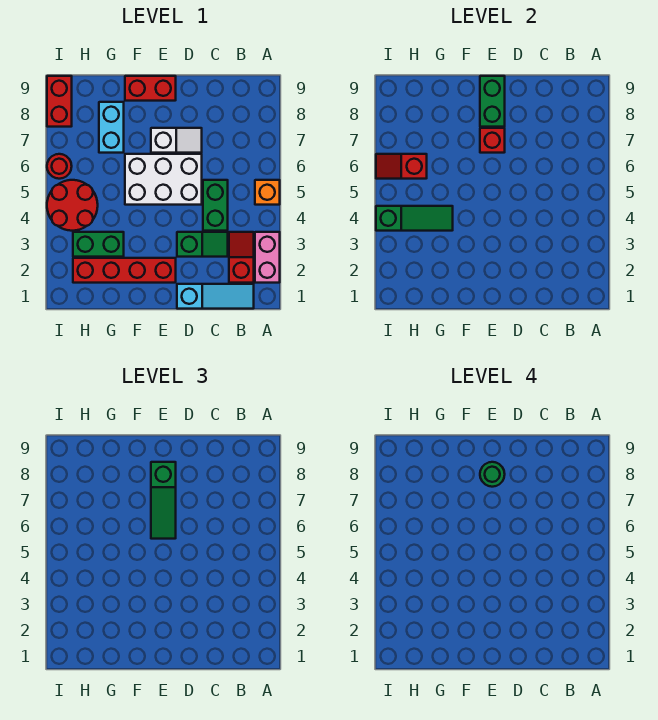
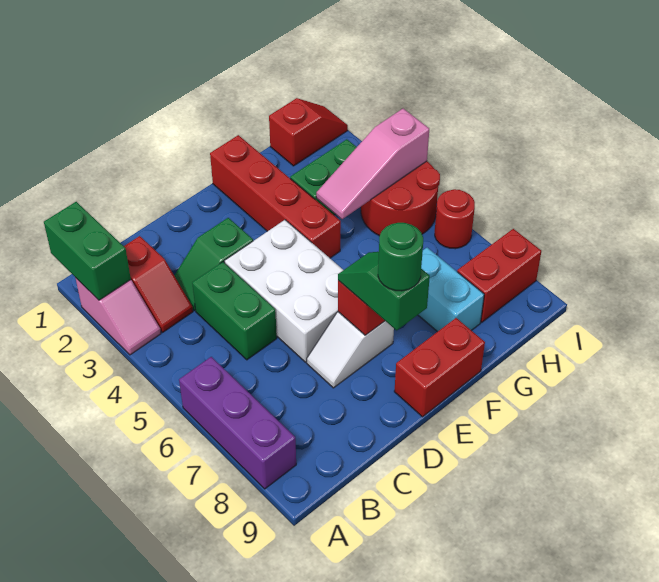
pink 1x2 brick [255,232,280,283] -> pink 1x2 slope [76,278,161,355]
orange 1x1 brick [255,180,280,205] -> none
none -> purple 1x3 brick [179,357,296,489]
cyan 1x3 slope [177,284,254,309] -> none
white 2x3 brick [125,154,202,205] -> white 2x3 brick turned to [224,220,343,362]
red 1x4 brick [73,258,176,283] -> red 1x4 brick turned to [210,135,341,258]
green 1x3 slope [151,462,176,539] -> green 1x2 slope [338,252,430,330]
green 1x2 brick [480,76,505,127] -> green 1x2 brick moved to [44,202,131,300]
green 1x3 slope [376,206,453,231] -> pink 1x3 slope [316,109,429,219]
red 1x2 slope [376,154,427,179] -> red 1x2 slope moved to [269,98,348,166]
red 1x2 brick [47,76,72,127] -> red 1x2 brick turned to [457,229,541,322]

